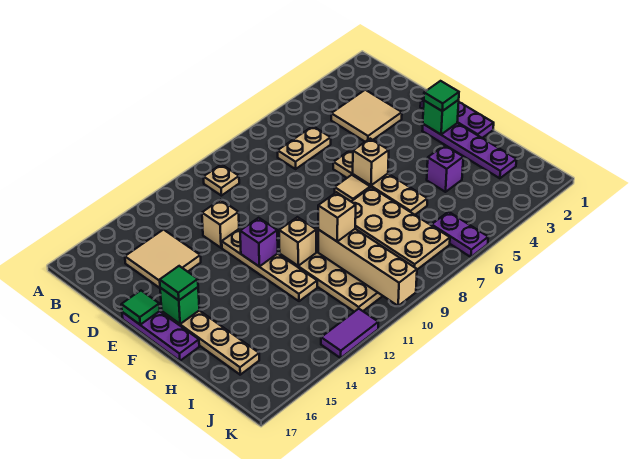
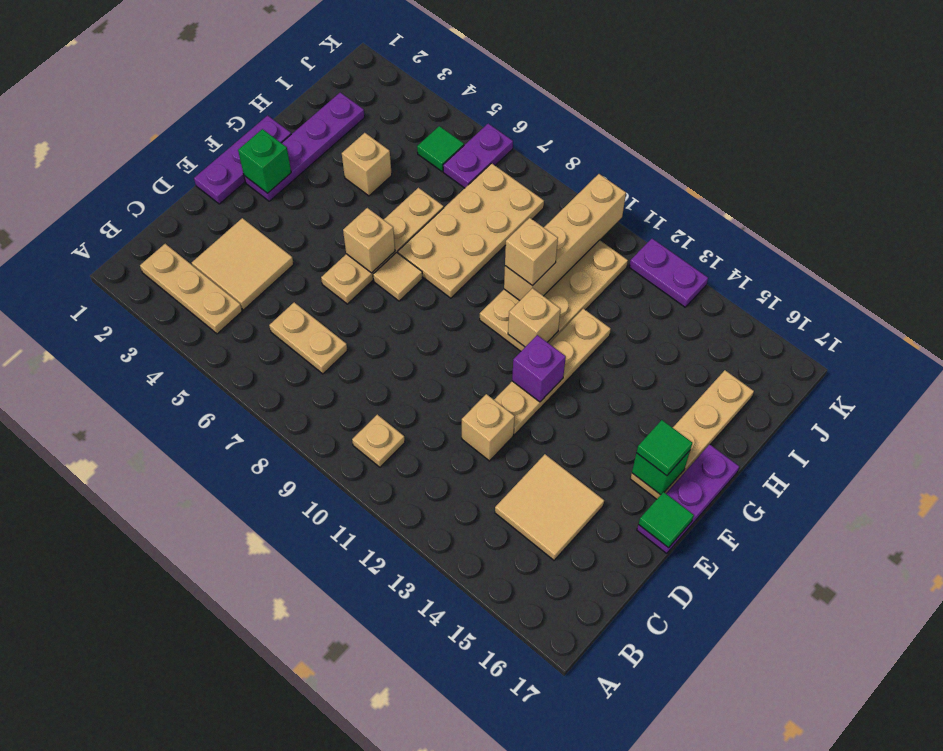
none -> tan 1x3 plate [140,244,242,334]
green 1x1 tile [424,81,459,111] -> green 1x1 tile moved to [417,126,464,172]
purple 1x1 brick [427,145,463,192] -> tan 1x1 brick [342,133,392,196]
purple 1x2 tile [321,309,378,358] -> purple 1x2 plate [629,239,708,307]

